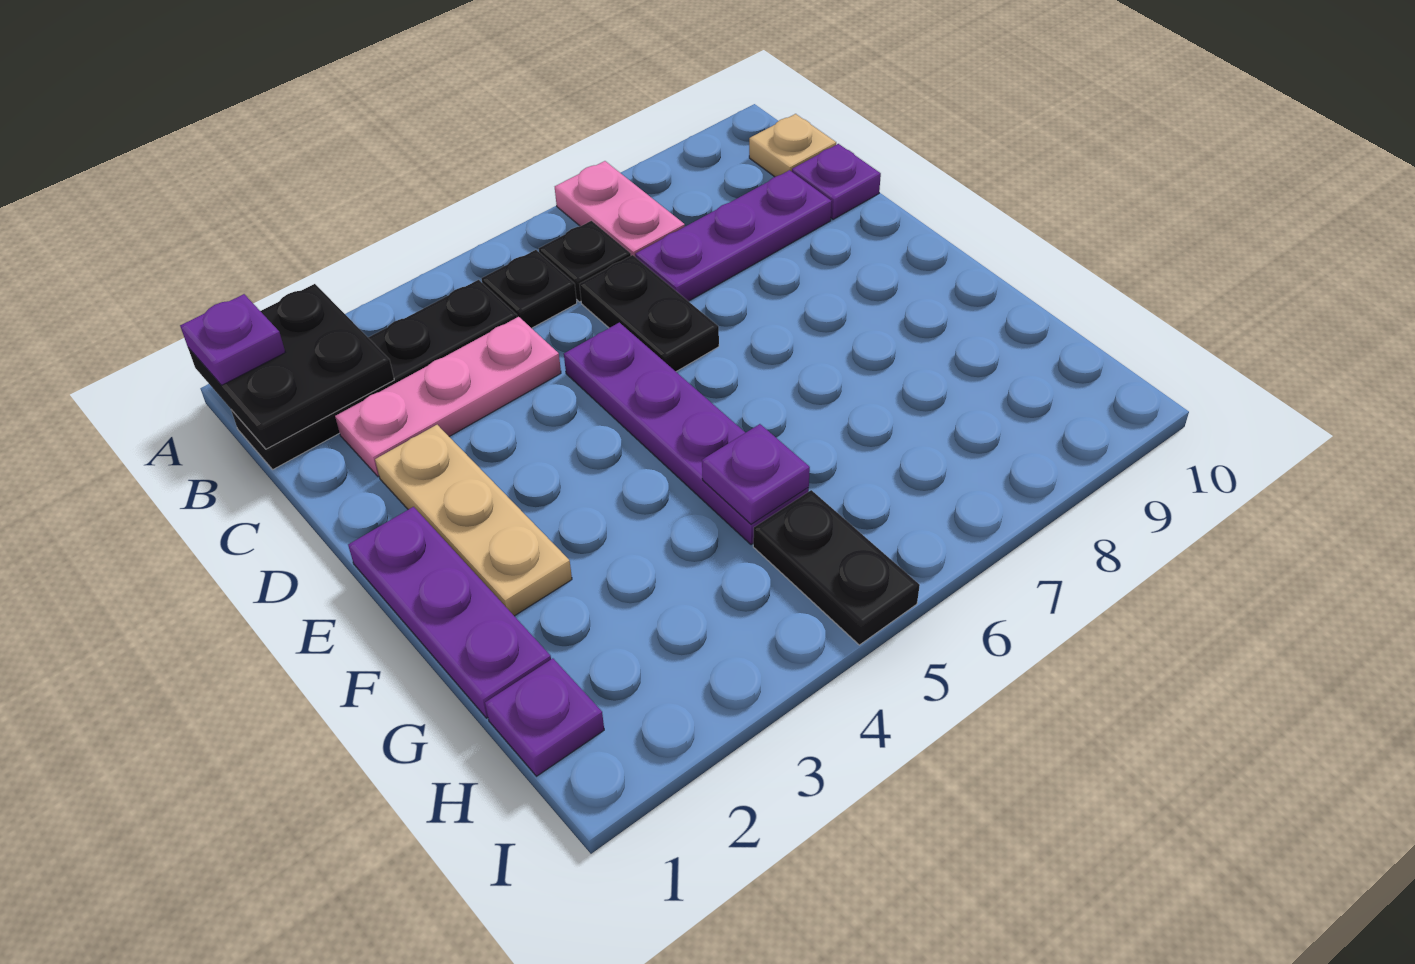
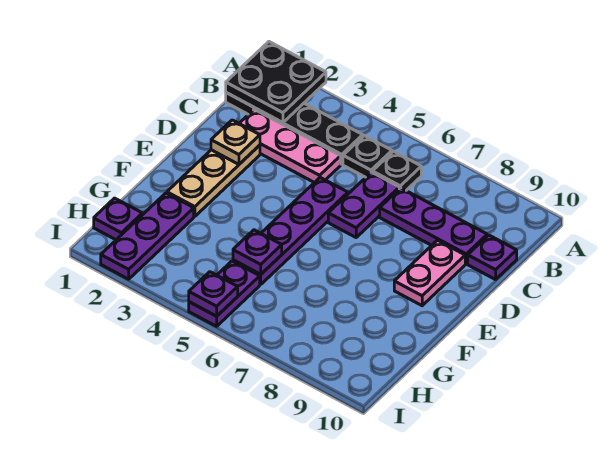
purple 1x1 plate [180,294,285,385] -> purple 1x1 plate moved to [189,272,238,316]
pink 1x2 plate [555,161,685,257] -> pink 1x2 plate moved to [394,240,465,306]
tan 1x1 plate [749,114,836,177] -> tan 1x1 plate moved to [211,120,260,164]
black 1x2 plate [580,255,719,372] -> purple 1x2 plate [328,172,399,237]
purple 1x3 plate [348,507,551,718] -> purple 1x3 plate moved to [101,193,194,279]
black 1x2 plate [753,490,920,645] -> purple 1x2 plate [189,261,260,326]

